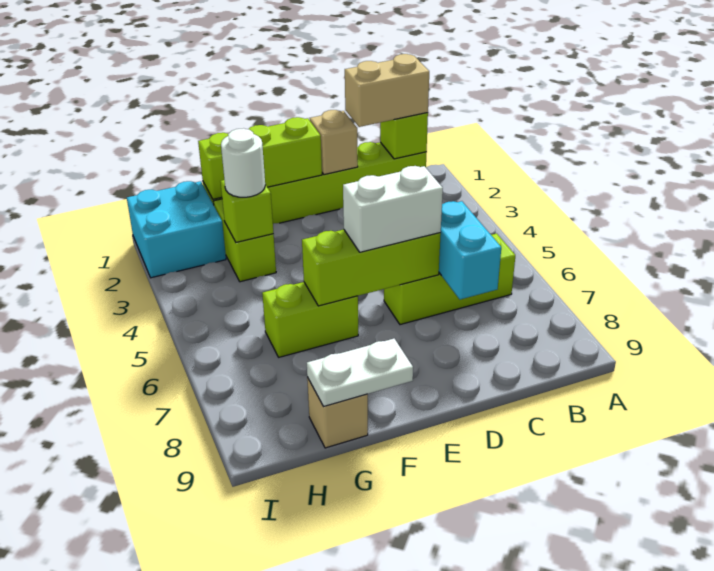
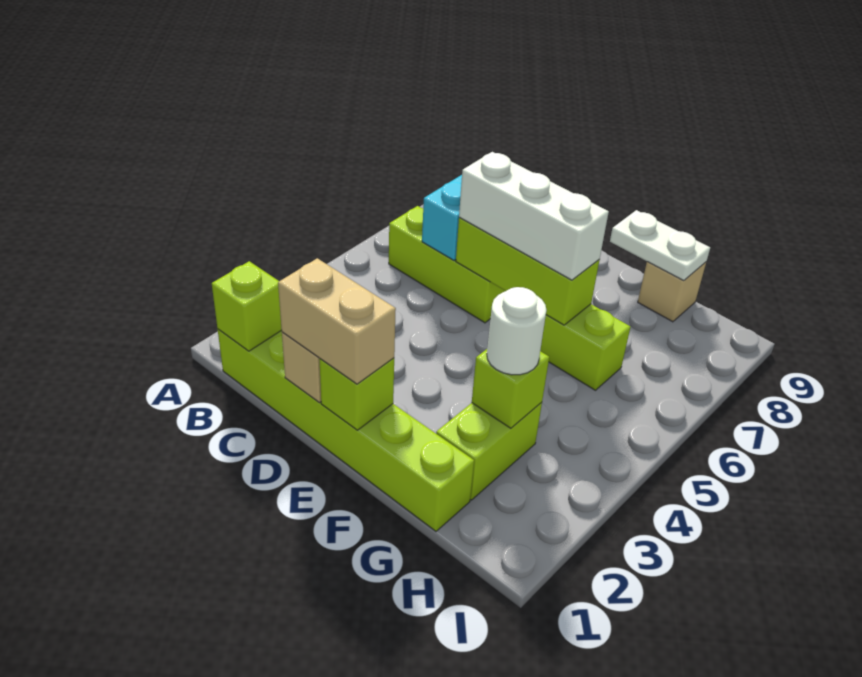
tan 1x2 brick [345,54,429,127] -> tan 1x2 brick moved to [278,258,396,384]
white 1x2 brick [343,166,443,252] -> white 1x3 brick [459,152,609,280]
lime 1x3 brick [198,117,322,199] -> lime 1x1 brick [319,358,394,430]
cyan 2x2 brick [127,181,226,278] -> none

